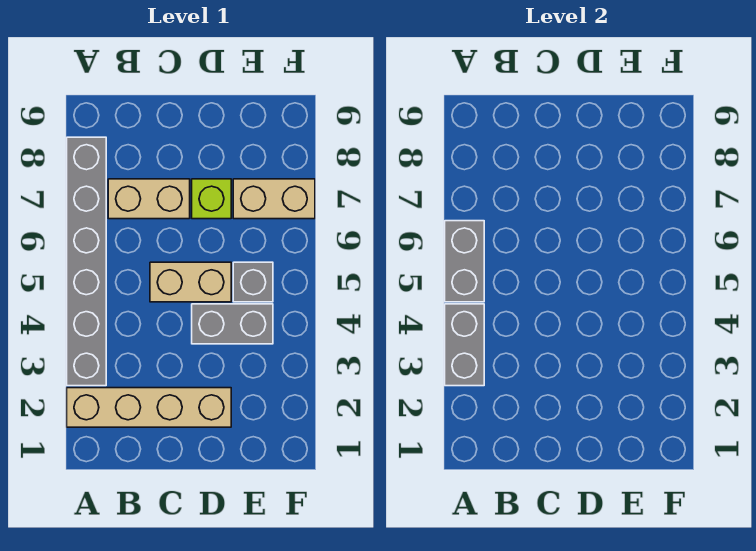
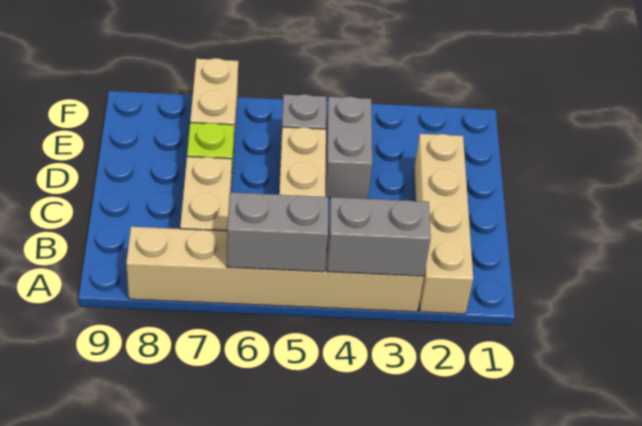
grey 1x6 brick [67,137,106,386] -> tan 1x6 brick [126,227,424,312]

